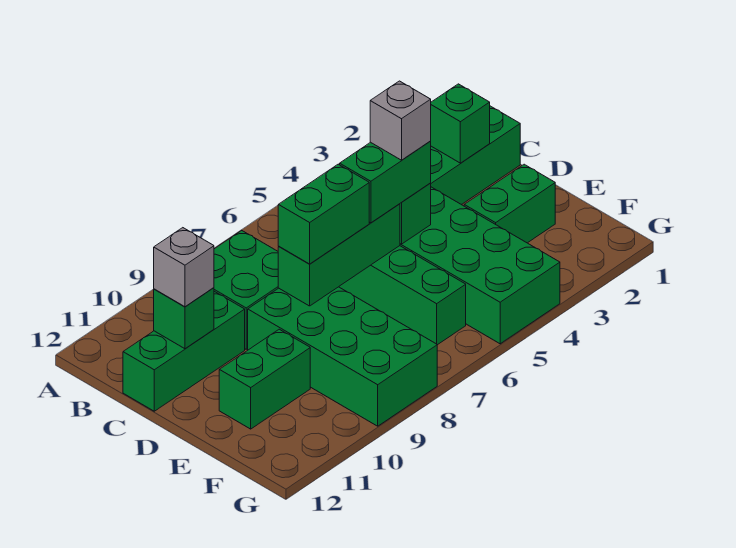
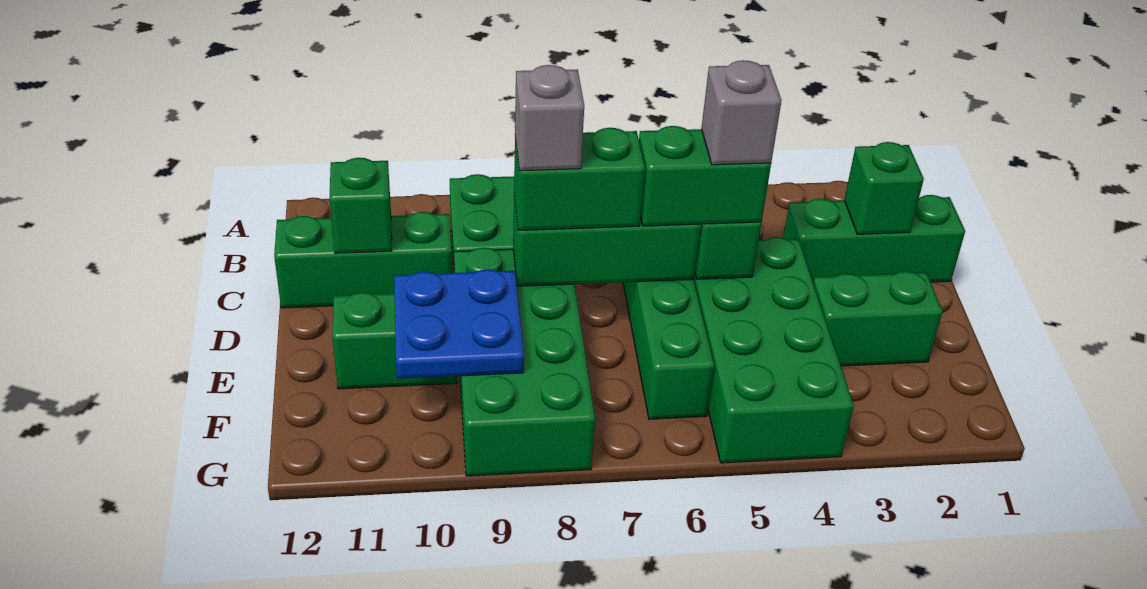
grey 1x1 brick [154,228,214,307] -> grey 1x1 brick moved to [515,65,584,171]
none -> blue 2x2 plate [394,269,524,379]

